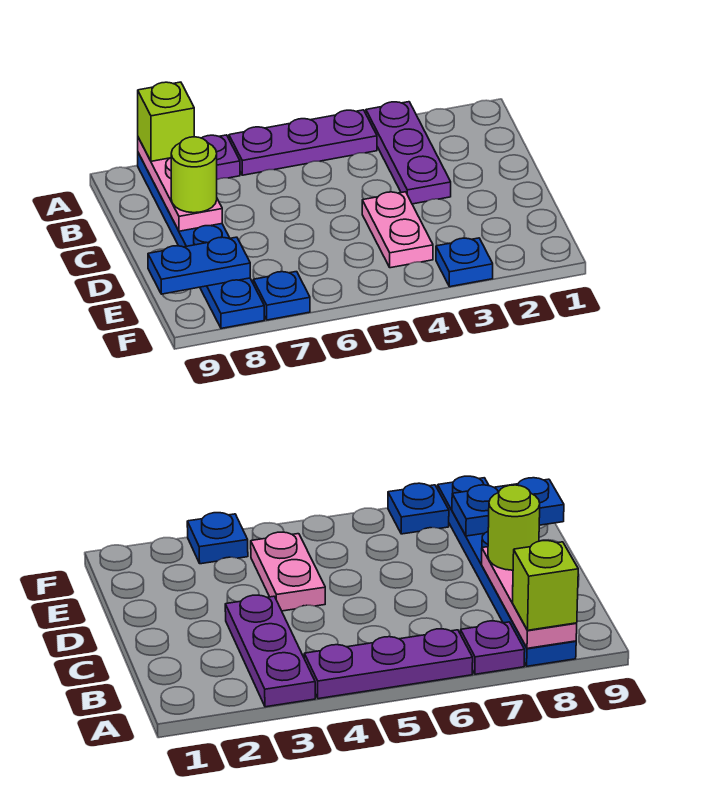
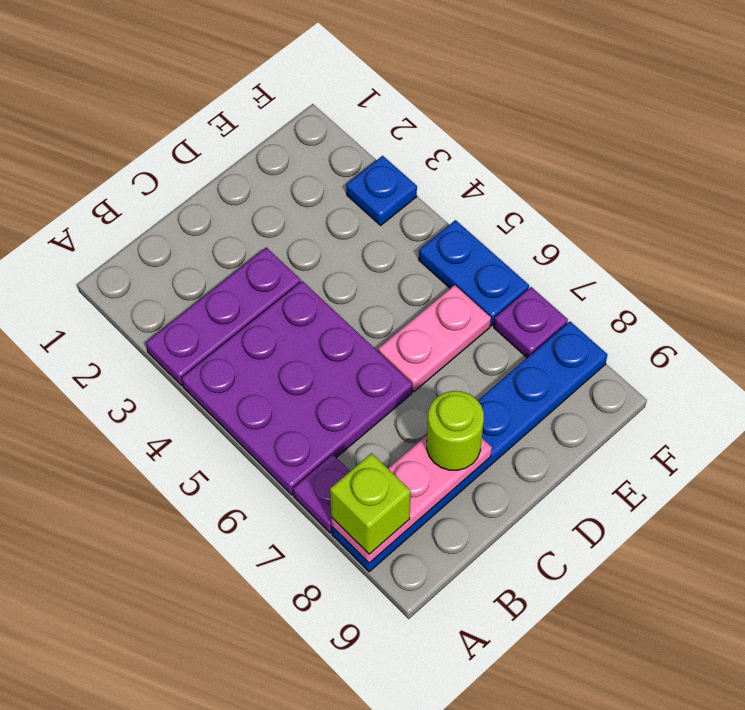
purple 1x3 plate [229,110,377,175] -> purple 3x3 plate [182,281,412,495]
pink 1x2 plate [362,192,433,268] -> pink 1x2 plate moved to [378,285,491,392]
blue 1x2 plate [148,237,250,294] -> blue 1x2 plate moved to [419,220,529,326]
blue 1x1 plate [253,272,310,320] -> purple 1x1 plate [494,287,568,358]

